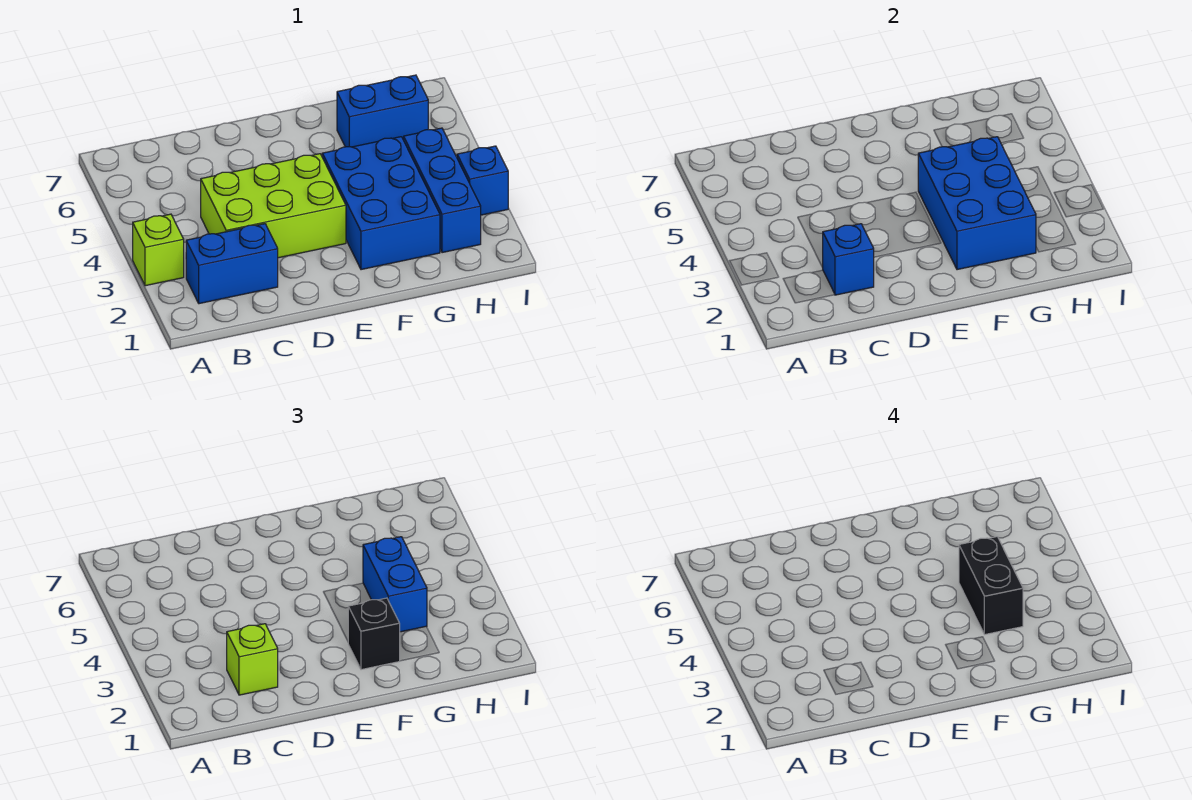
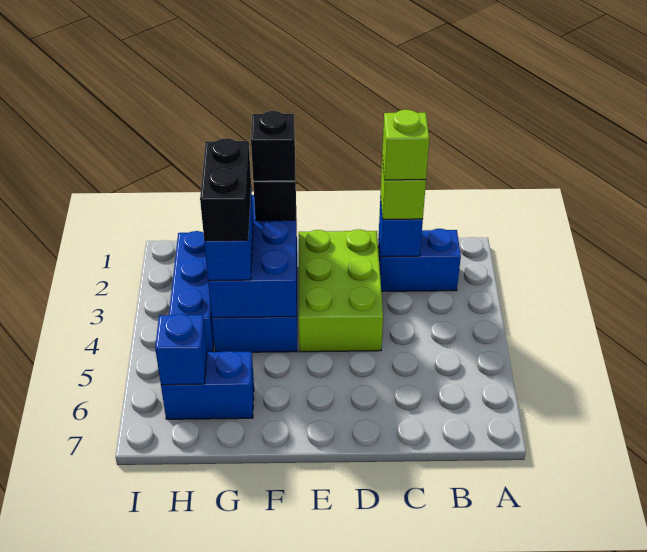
lime 1x1 brick [133,214,184,286] -> lime 1x1 brick moved to [382,110,429,180]
lime 2x3 brick [201,154,346,258] -> lime 2x3 brick turned to [299,229,383,352]
none -> black 1x1 brick [251,111,295,181]
blue 1x1 brick [457,146,508,215] -> blue 1x1 brick moved to [155,314,207,385]

